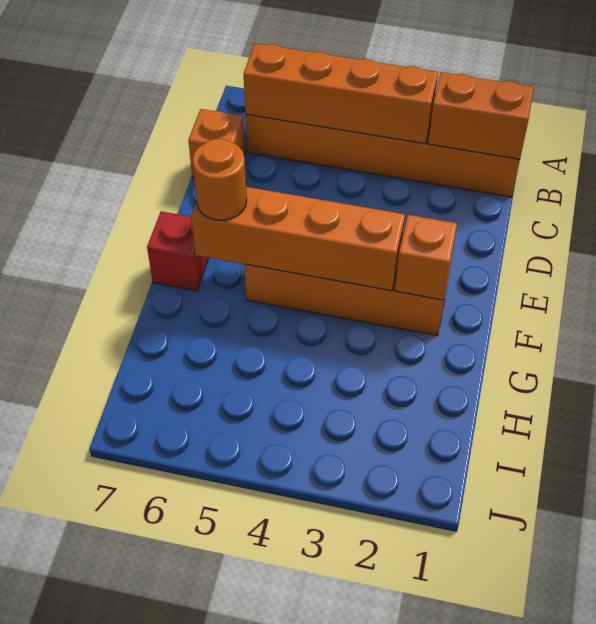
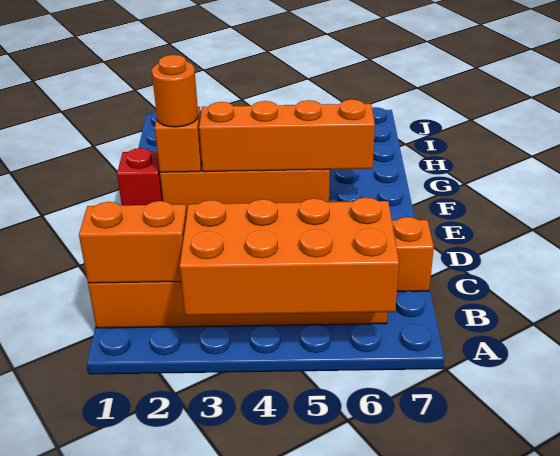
orange 1x4 brick [244,43,438,144] -> orange 2x4 brick [180,197,399,315]
orange 1x1 round brick [193,139,247,220] -> orange 1x1 round brick moved to [152,55,198,127]
red 1x1 brick [147,211,208,291] -> red 1x1 brick moved to [117,148,163,205]

